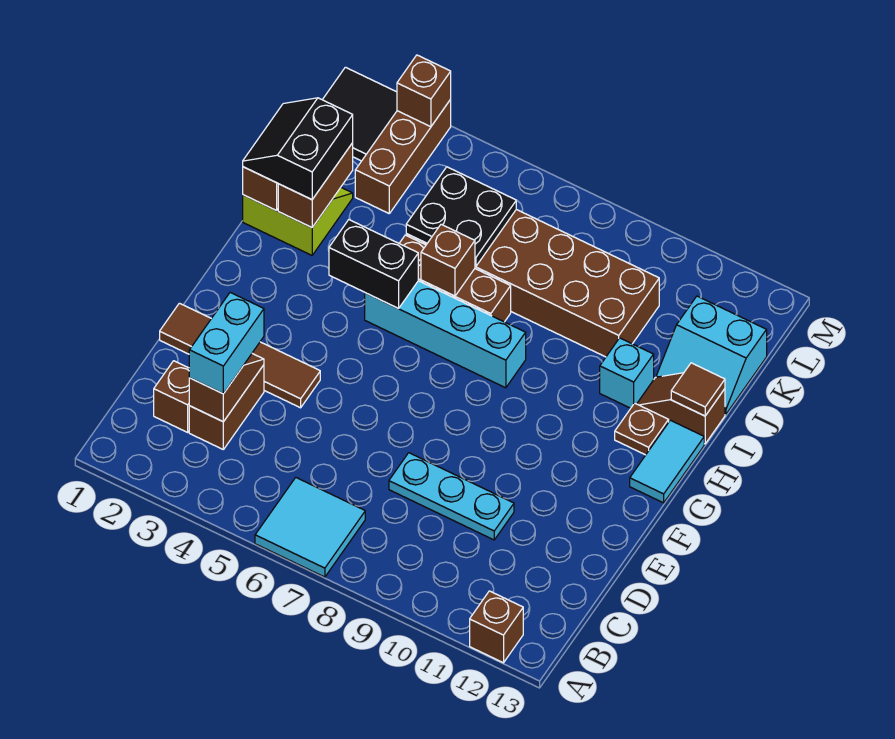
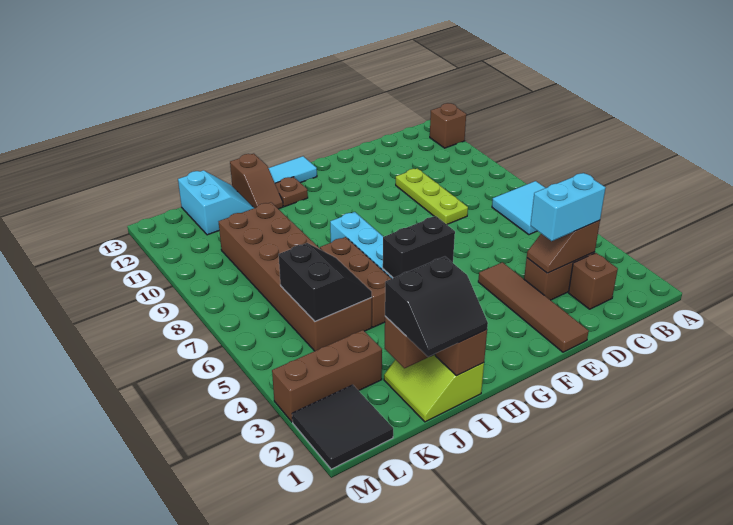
cyan 1x3 plate [389,453,514,540] -> lime 1x3 plate [396,168,468,224]
black 1x2 brick [329,220,418,309] -> black 1x2 brick turned to [383,216,455,278]
brown 1x1 brick [421,224,475,296] -> none
cyan 1x1 brick [600,338,654,408] -> none
brown 1x1 tile [671,363,725,416] -> none
black 2x2 plate [406,167,516,267] -> black 2x2 slope [279,243,372,321]
brown 1x1 brick [397,55,451,127] -> none

